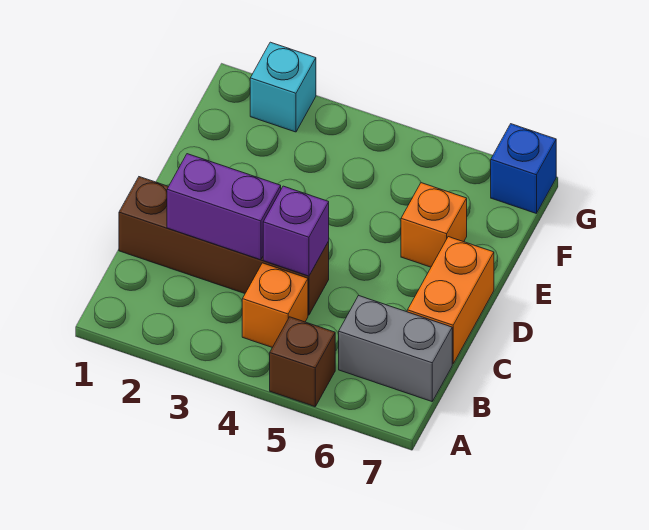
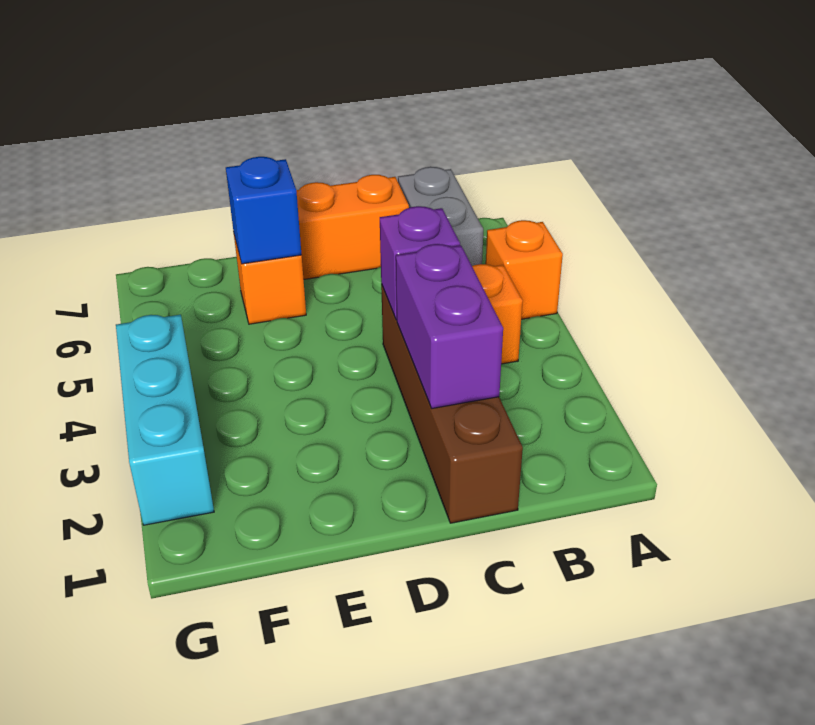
brown 1x1 brick [270,317,335,407] -> orange 1x1 brick [486,220,563,319]
cyan 1x1 brick [250,42,316,132] -> cyan 1x3 brick [116,315,214,525]
blue 1x1 brick [491,124,556,213] -> blue 1x1 brick moved to [226,157,302,264]

